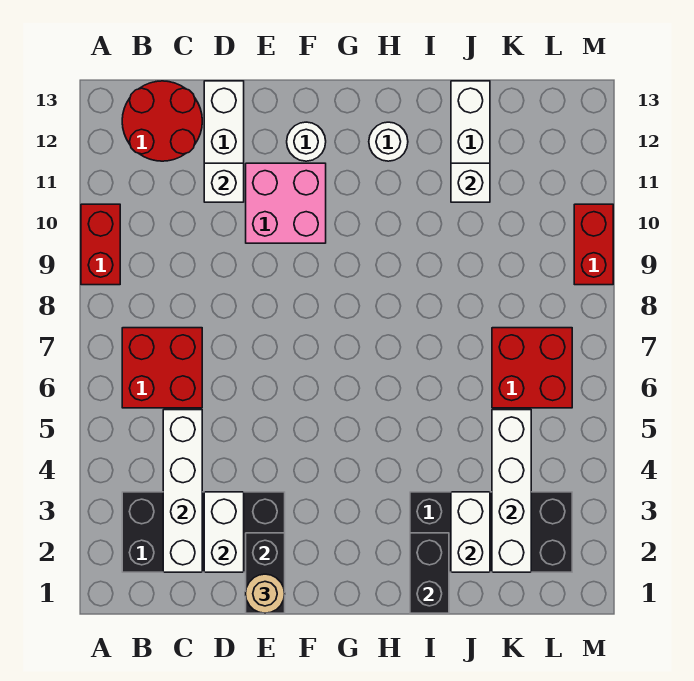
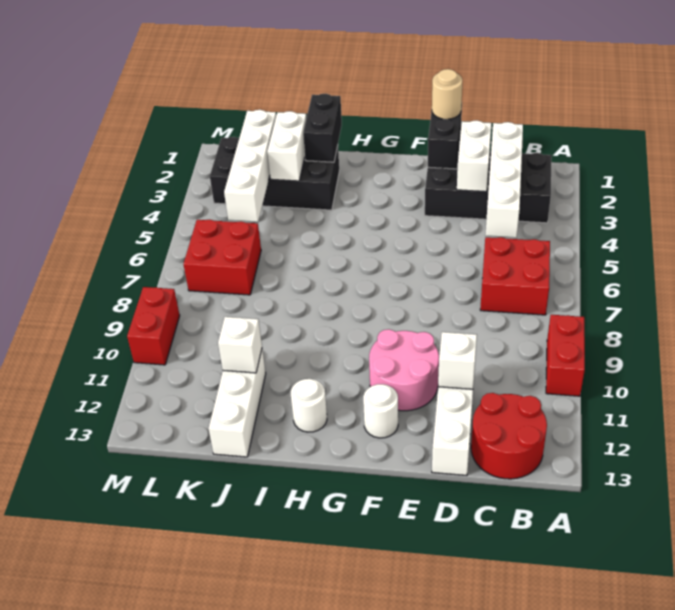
pink 2x2 brick [246,163,326,243] -> pink 2x2 round brick [369,329,439,411]

